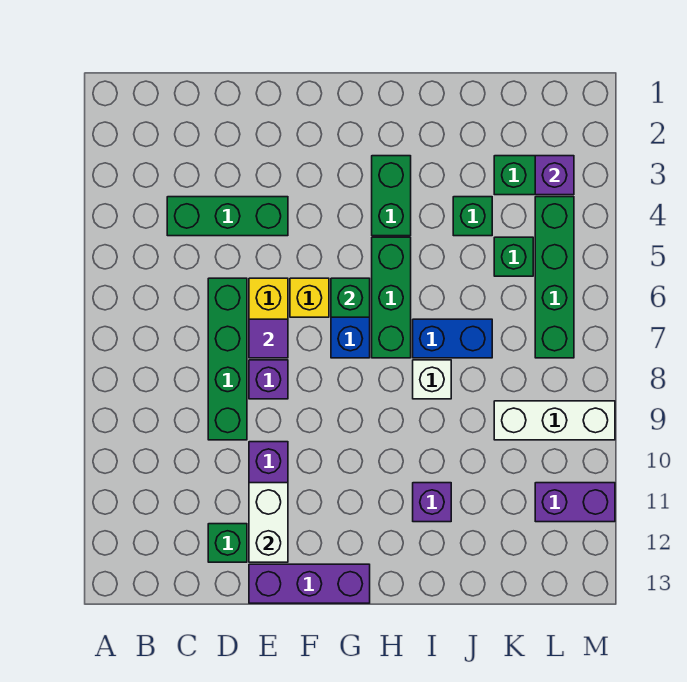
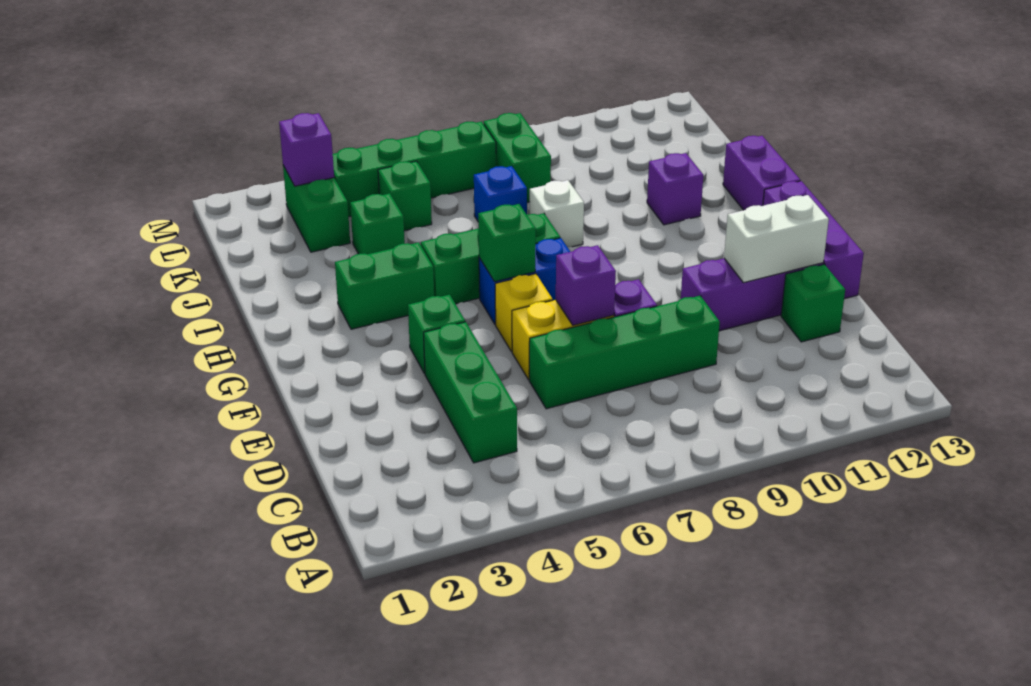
purple 1x1 tile [249,319,288,358] -> purple 1x1 brick [556,245,616,325]
none -> green 1x1 brick [408,295,465,374]
blue 1x2 brick [413,319,492,358] -> blue 1x1 brick [474,166,527,221]
none -> green 1x2 brick [484,113,551,202]
white 1x3 brick [494,401,615,440] -> none
purple 1x2 brick [535,483,615,522] -> purple 1x2 brick moved to [723,136,800,210]

